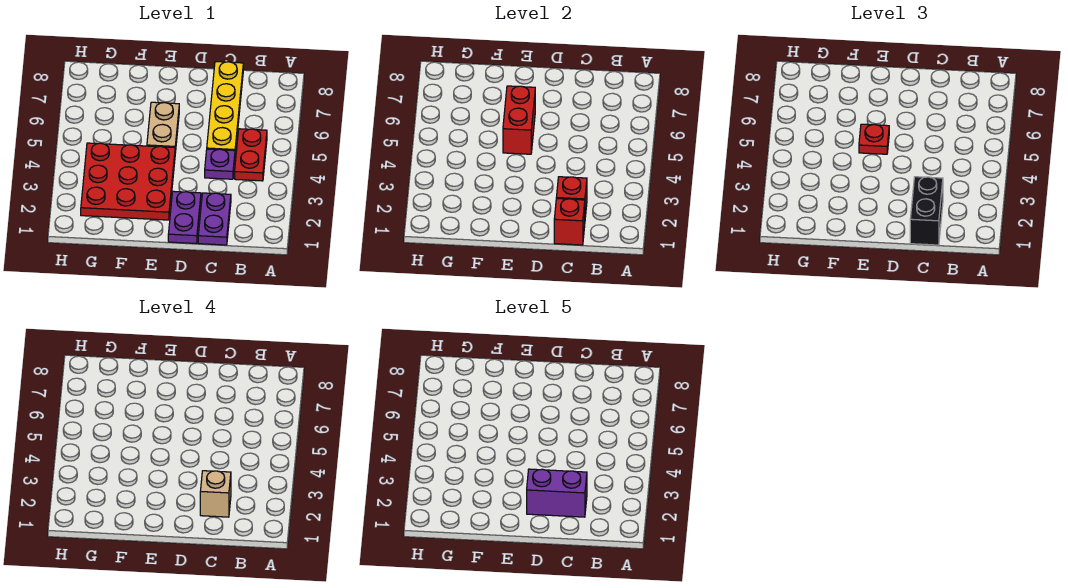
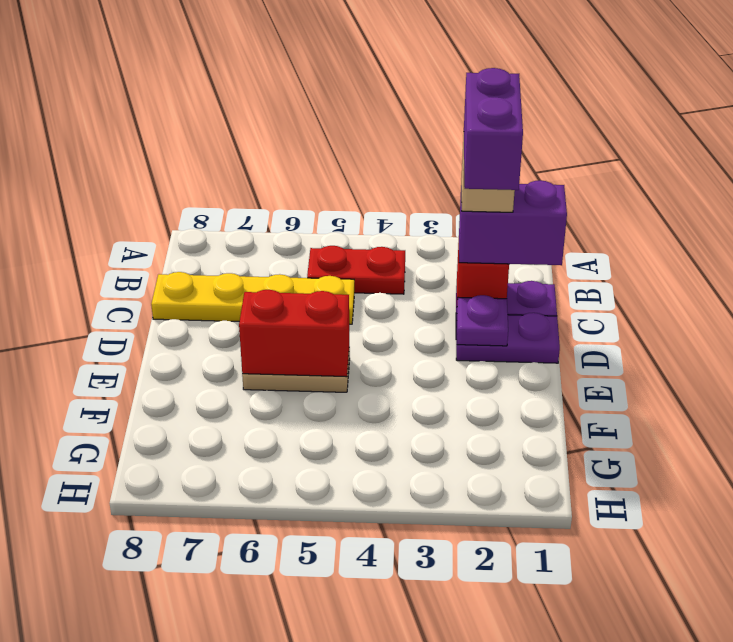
red 1x1 brick [554,199,585,245] -> none
black 1x2 brick [910,177,943,245] -> purple 1x2 brick [459,180,567,265]
purple 1x1 plate [205,149,235,179] -> purple 1x1 plate moved to [457,295,508,346]
red 3x3 plate [81,143,175,220] -> none
red 1x1 plate [859,124,889,154] -> none

